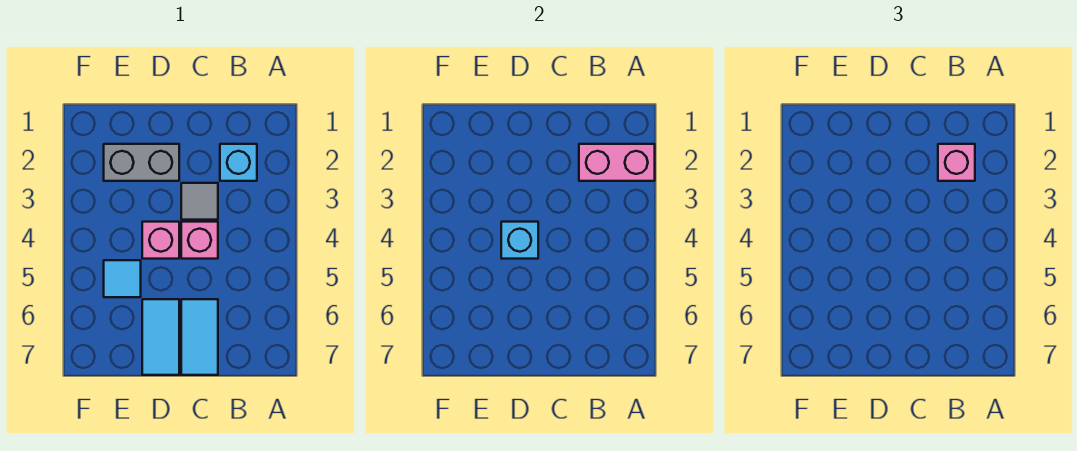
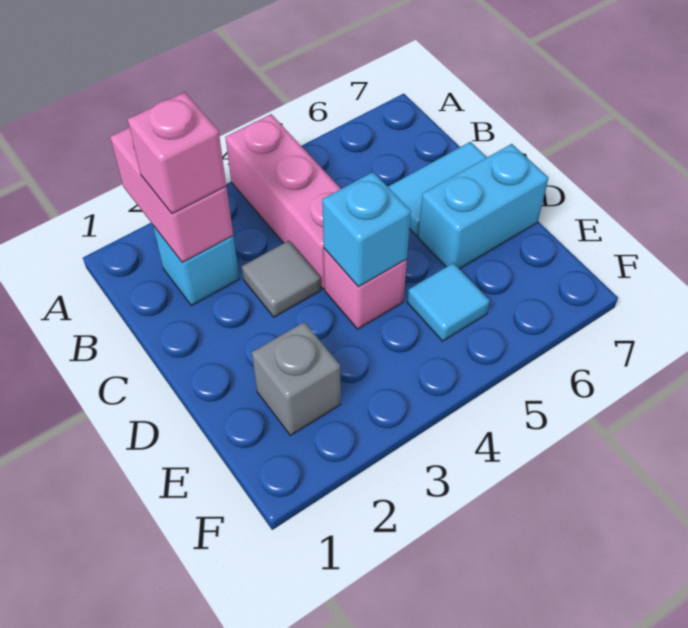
pink 1x1 brick [181,222,218,259] -> pink 1x3 brick [225,114,341,289]
grey 1x2 brick [104,144,179,181] -> grey 1x1 brick [252,322,341,435]
cyan 1x2 tile [142,299,179,375] -> cyan 1x2 brick [418,144,548,269]

